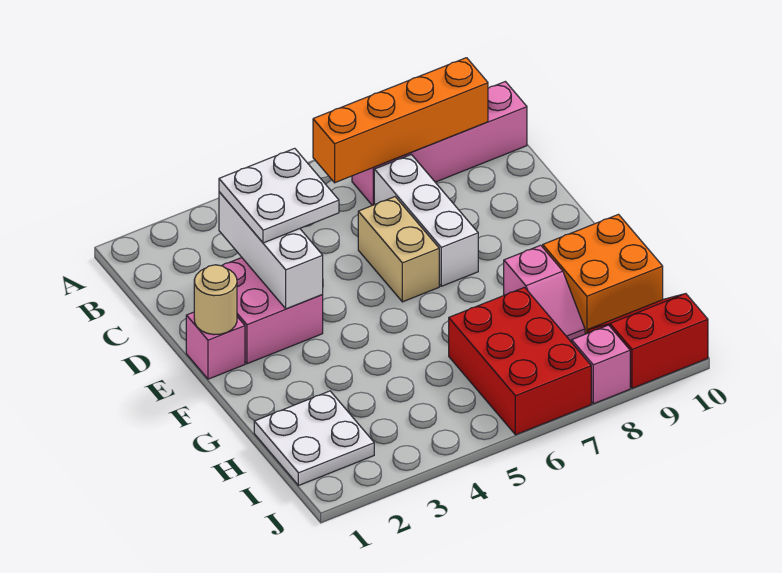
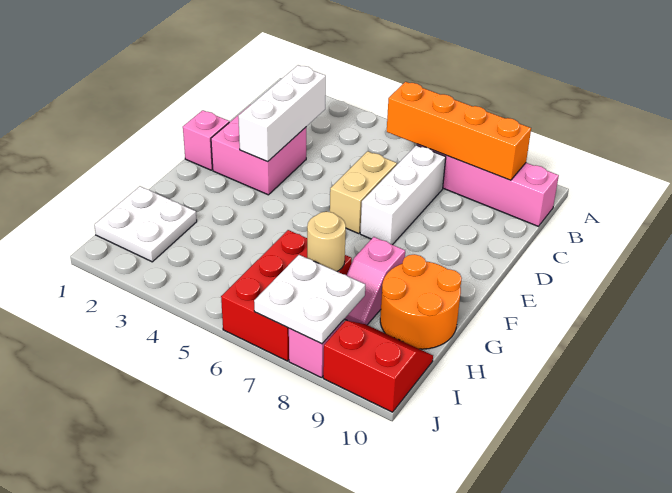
white 2x2 plate [219,148,339,243] -> white 2x2 plate moved to [254,255,365,344]
tan 1x1 round brick [194,265,237,335] -> tan 1x1 round brick moved to [307,212,346,272]
orange 2x2 brick [543,214,663,334] -> orange 2x2 round brick [380,254,461,349]

